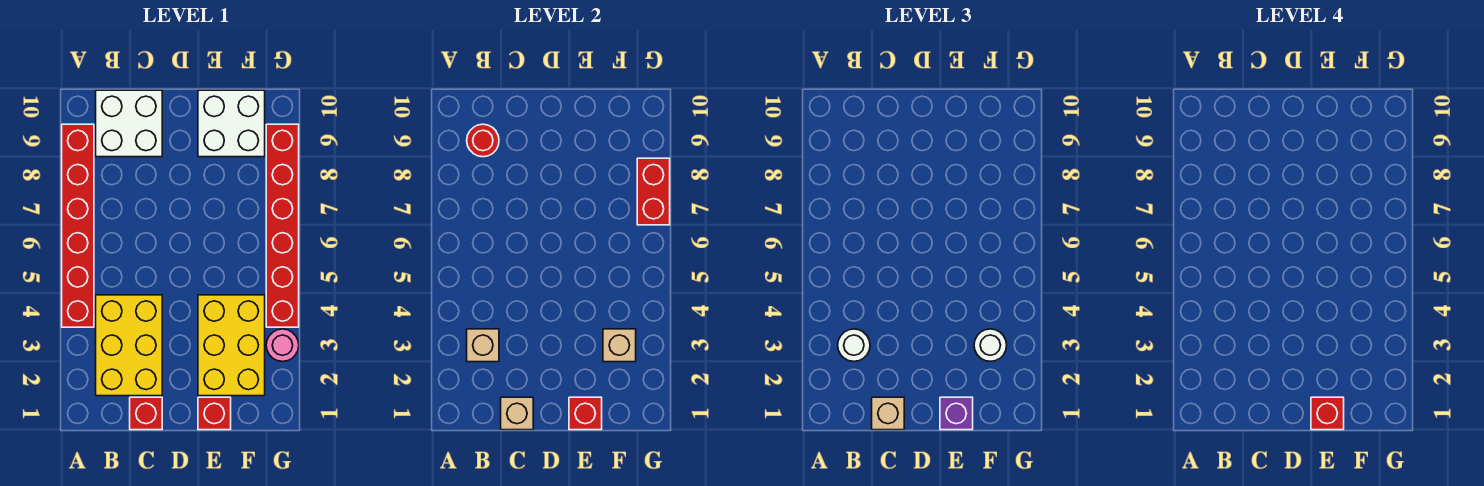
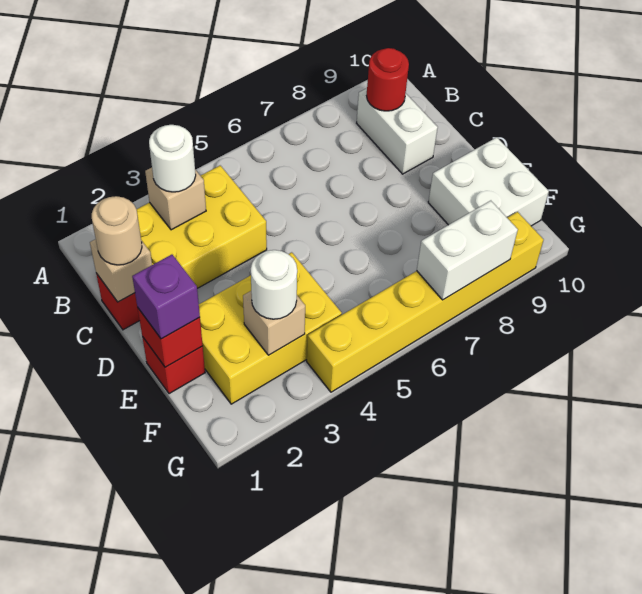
red 1x6 brick [62,124,94,327] -> none
white 2x2 brick [96,90,162,157] -> white 1x2 brick [357,88,438,174]
tan 1x1 brick [872,397,904,430] -> tan 1x1 round brick [92,196,142,265]
red 1x1 brick [1311,397,1344,430] -> none
pink 1x1 round brick [266,329,299,361] -> none
red 1x6 brick [266,124,299,327] -> yellow 1x6 brick [307,212,544,392]
red 1x2 brick [637,158,670,225] -> white 1x2 brick [417,201,518,300]

